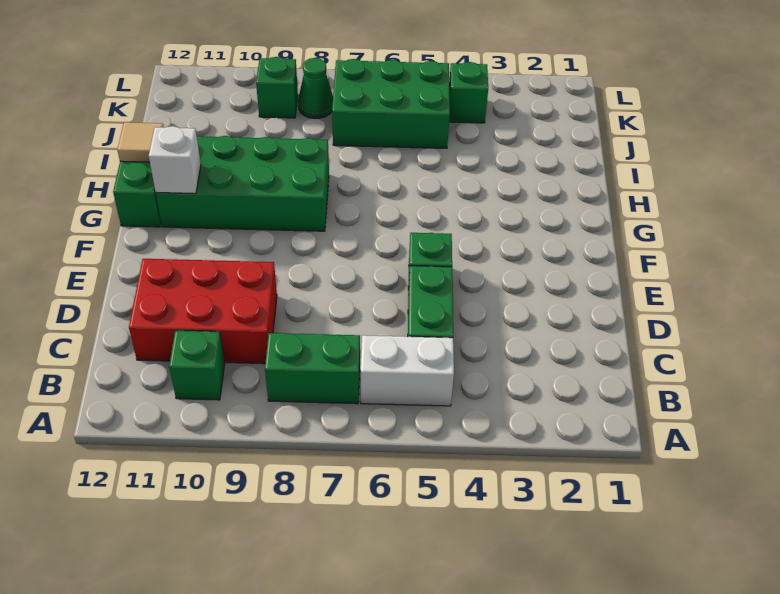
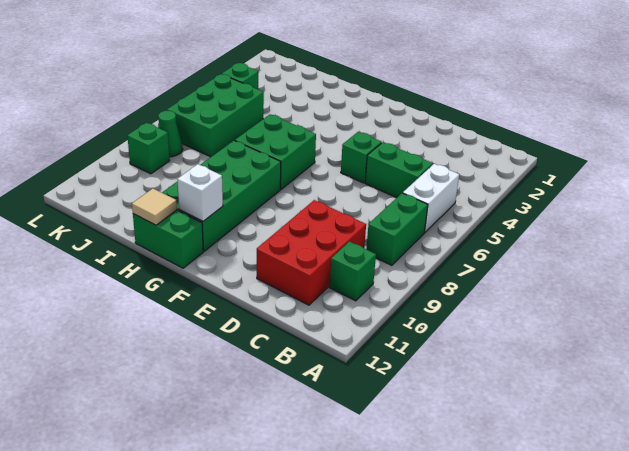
none -> green 2x2 brick [235,114,316,189]

